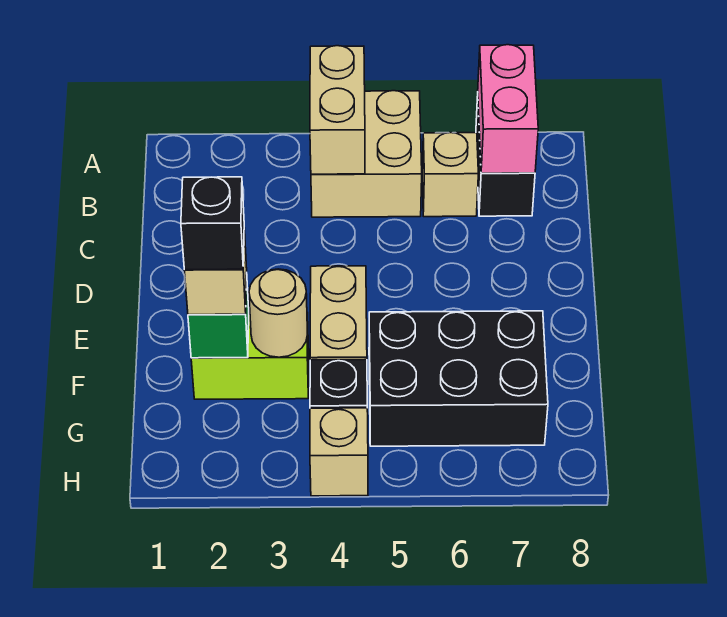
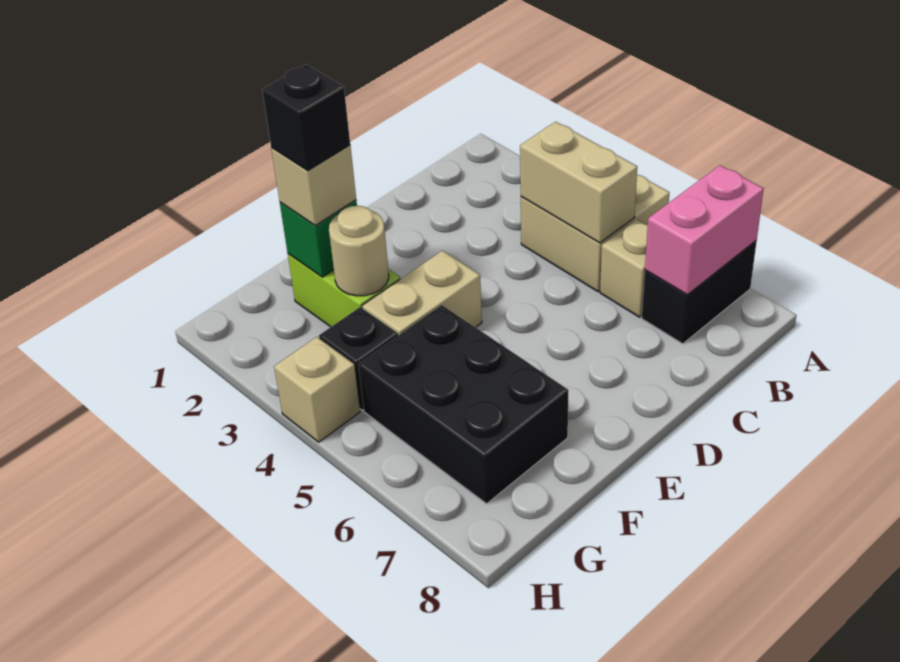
tan 1x2 brick [310,46,365,174] -> tan 1x2 brick turned to [520,122,637,243]

